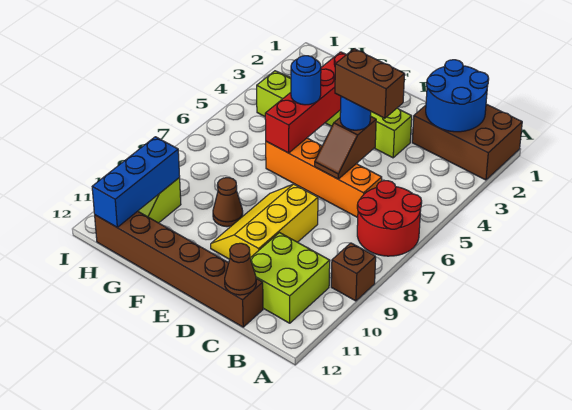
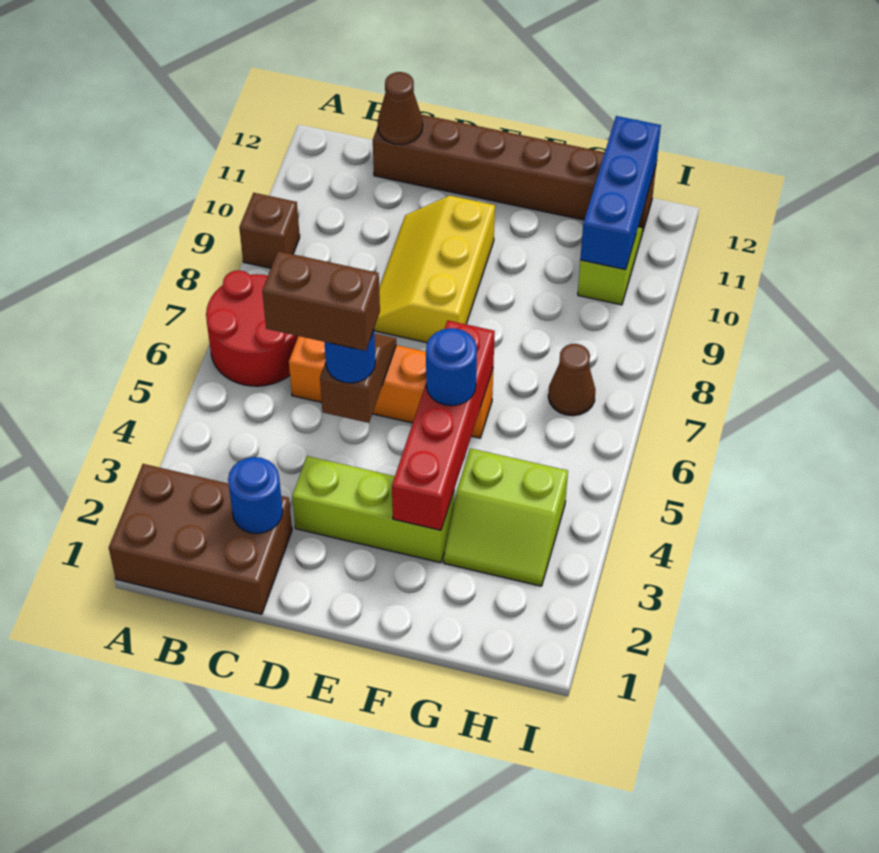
blue 2x2 round brick [426,60,489,132] -> blue 1x1 round brick [228,457,283,534]
lime 2x2 brick [250,233,330,323] -> none
yellow 2x3 slope [211,184,318,259] -> yellow 2x3 slope turned to [374,196,495,343]
brown 1x1 cone [213,178,243,227] -> brown 1x1 cone moved to [548,344,596,416]

